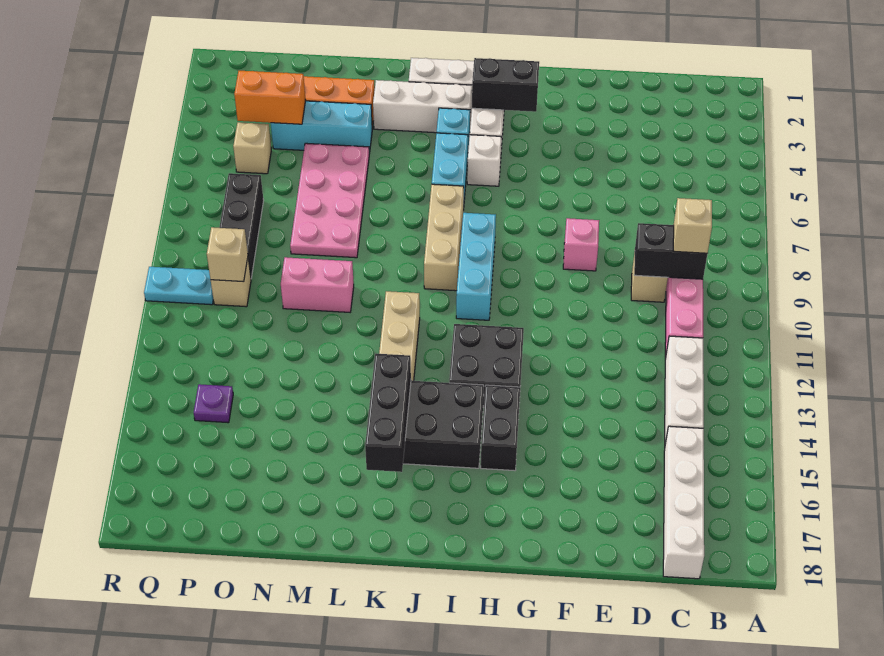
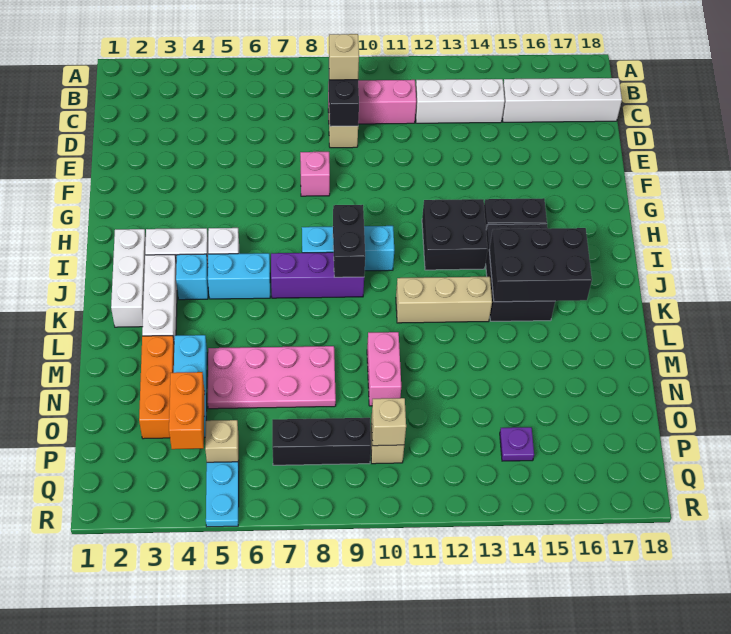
black 1x2 brick [472,58,539,112] -> black 1x2 brick moved to [333,205,365,277]
tan 1x3 brick [424,184,464,291] -> purple 1x3 brick [271,252,364,298]
black 1x3 brick [365,354,411,472] -> black 2x3 brick [489,228,592,302]
cyan 1x2 plate [144,267,213,305] -> cyan 1x2 plate moved to [206,462,239,527]

